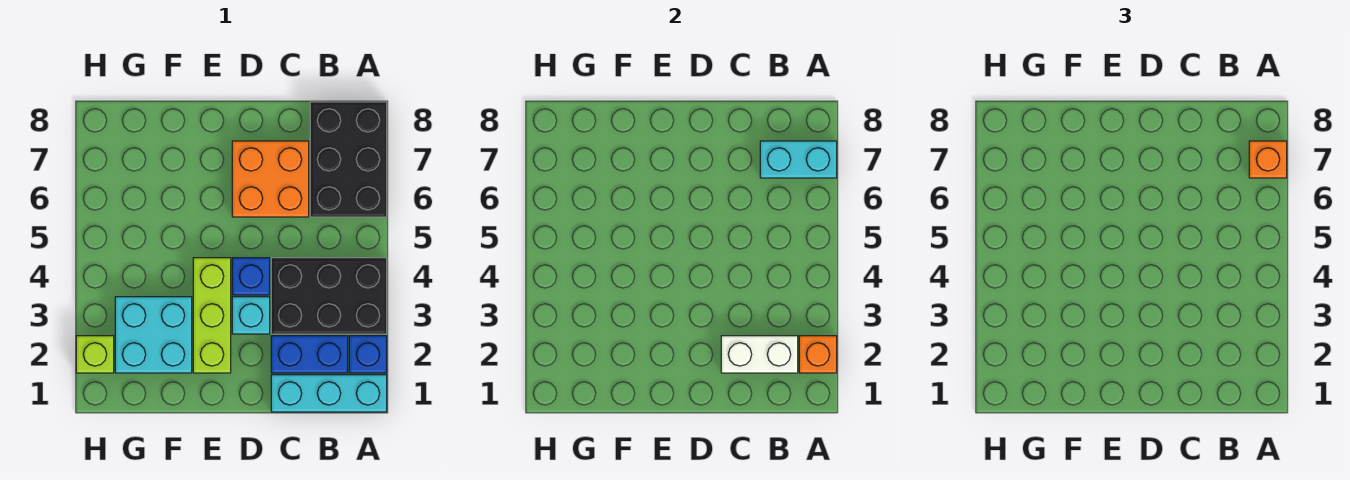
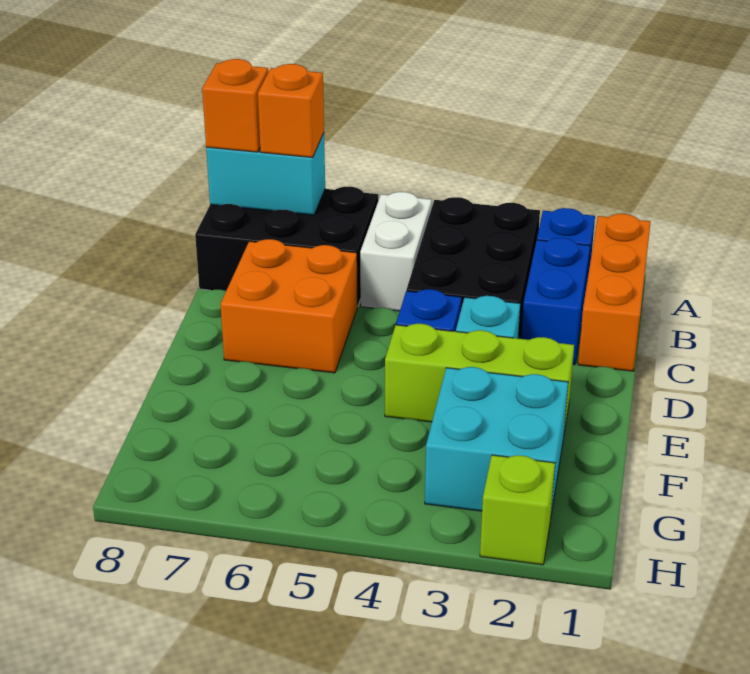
cyan 1x3 brick [271,375,387,412] -> orange 1x3 brick [578,214,651,371]
orange 1x1 brick [799,336,837,373] -> orange 1x1 brick moved to [202,59,268,152]
cyan 1x2 brick [760,141,837,178] -> cyan 1x2 brick turned to [206,133,325,215]
white 1x2 brick [721,336,798,373] -> white 1x2 brick moved to [360,192,432,311]

